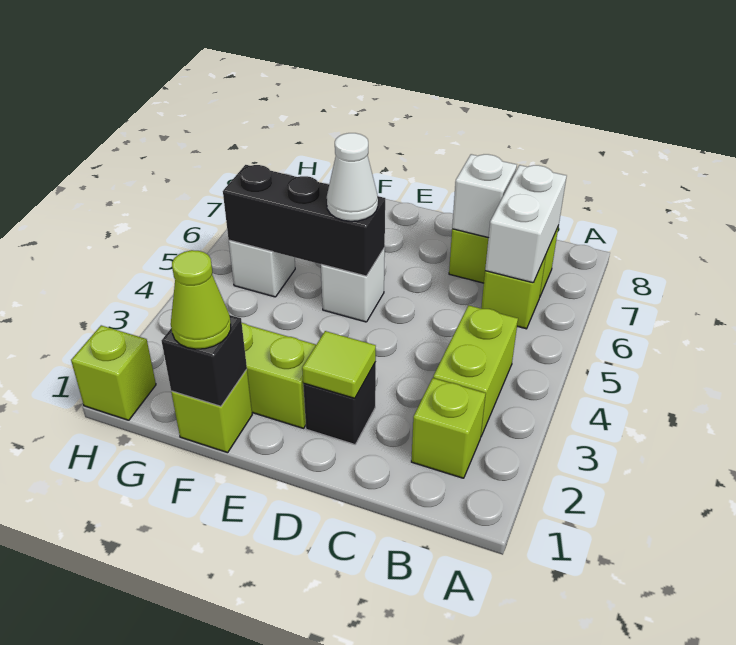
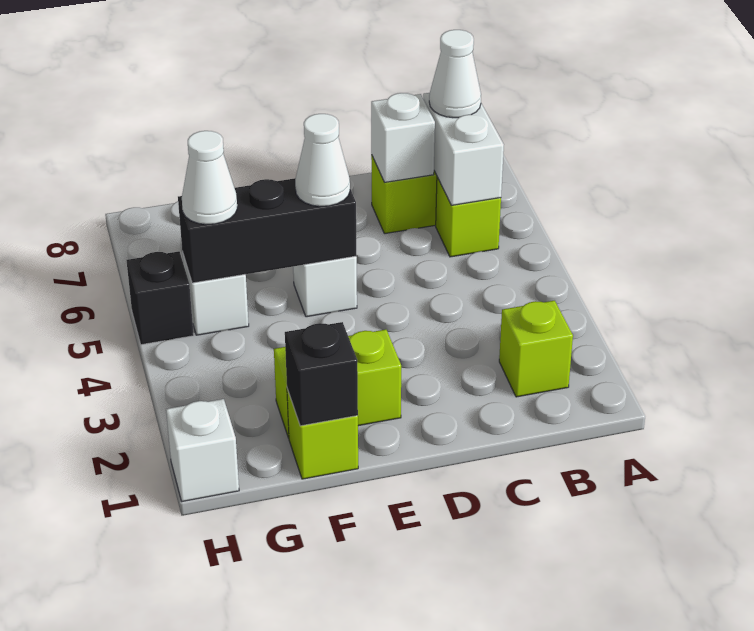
lime 1x2 brick [433,305,518,436] -> none
none -> white 1x1 cone [429,30,481,118]
black 1x1 brick [303,362,376,444] -> black 1x1 brick moved to [127,251,194,345]
lime 1x1 tile [302,331,376,398] -> none
lime 1x1 cone [171,250,231,349] -> none
none -> white 1x1 cone [182,131,237,224]
lime 1x1 brick [71,325,156,420] -> white 1x1 brick [166,399,239,501]

